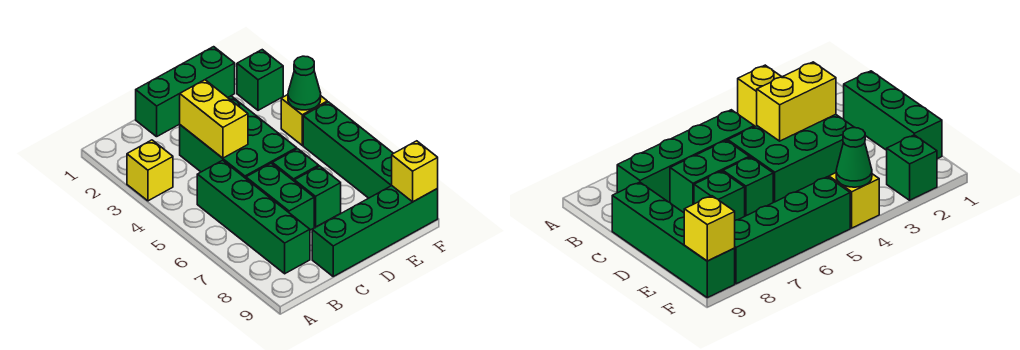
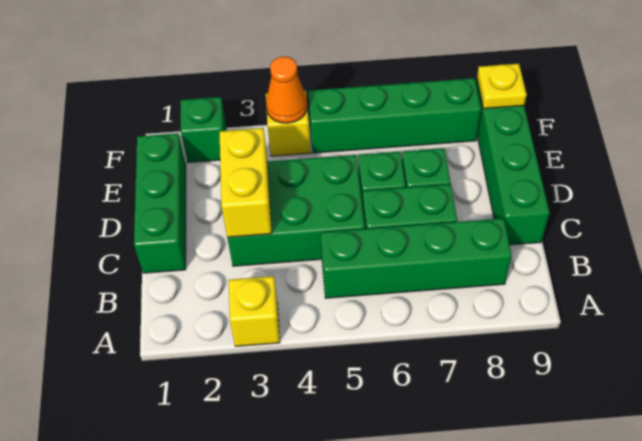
yellow 1x2 brick [180,80,248,158] -> yellow 1x2 brick turned to [220,128,272,237]
green 1x1 cone [288,56,321,110] -> orange 1x1 cone [266,57,307,123]
yellow 1x1 brick [392,141,438,202] -> yellow 1x1 plate [477,64,527,109]

